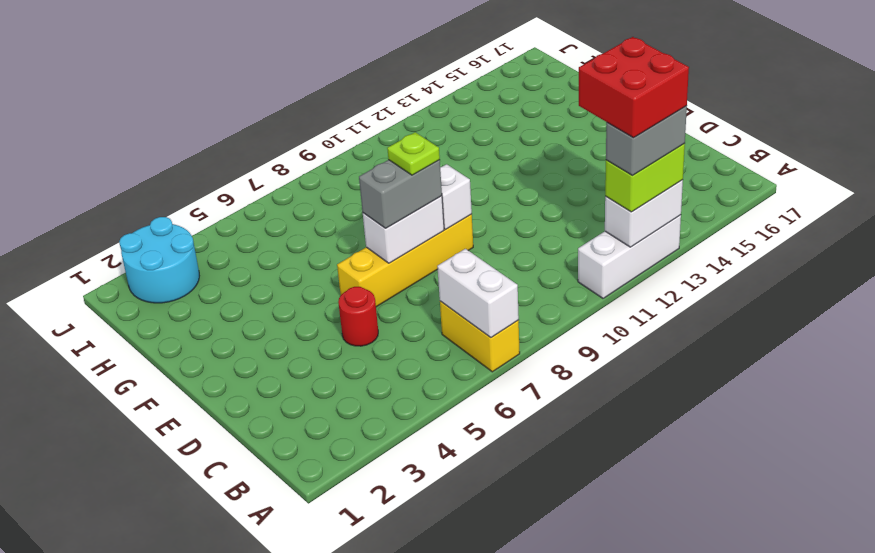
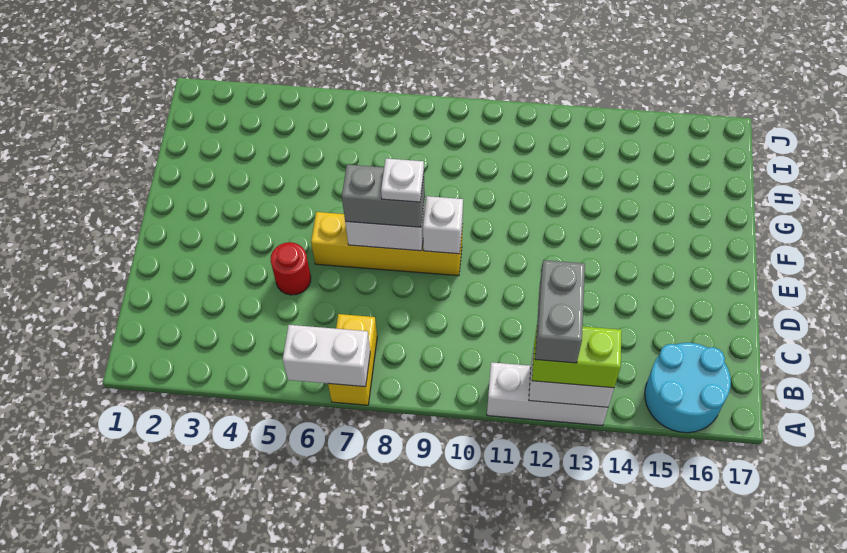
white 1x2 brick [437,249,519,338] -> white 1x2 brick turned to [283,325,370,387]
grey 1x2 brick [606,106,687,176] -> grey 1x2 brick turned to [535,260,585,363]
red 2x2 brick [579,37,689,138] -> none
lime 1x1 plate [387,132,440,175] -> white 1x1 plate [381,158,424,202]
cyan 2x2 round brick [119,217,199,303] -> cyan 2x2 round brick moved to [645,343,731,433]

